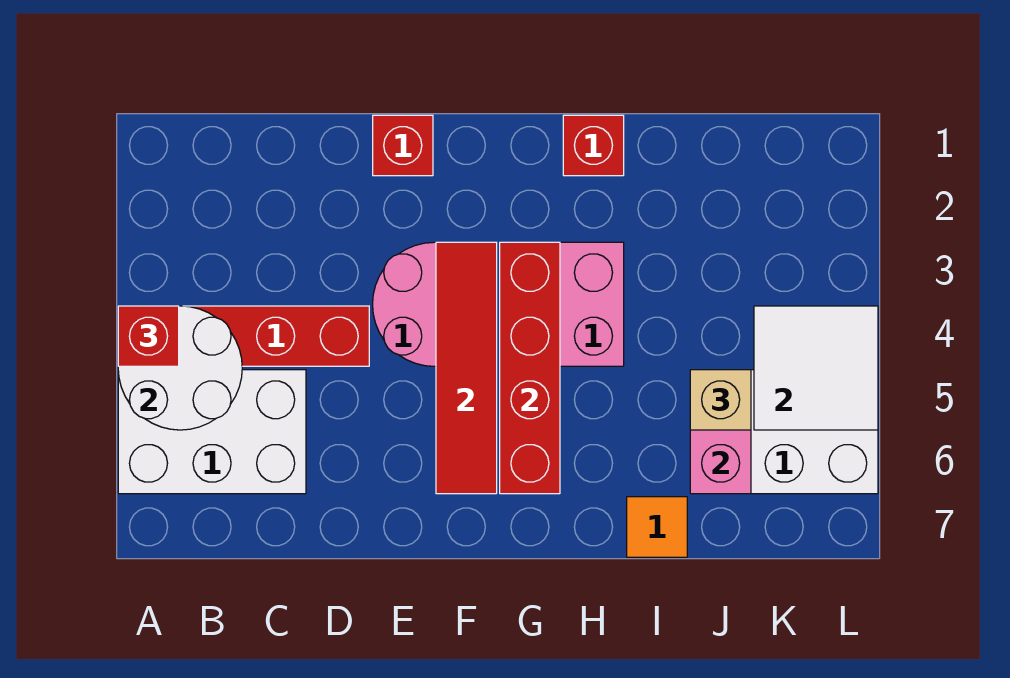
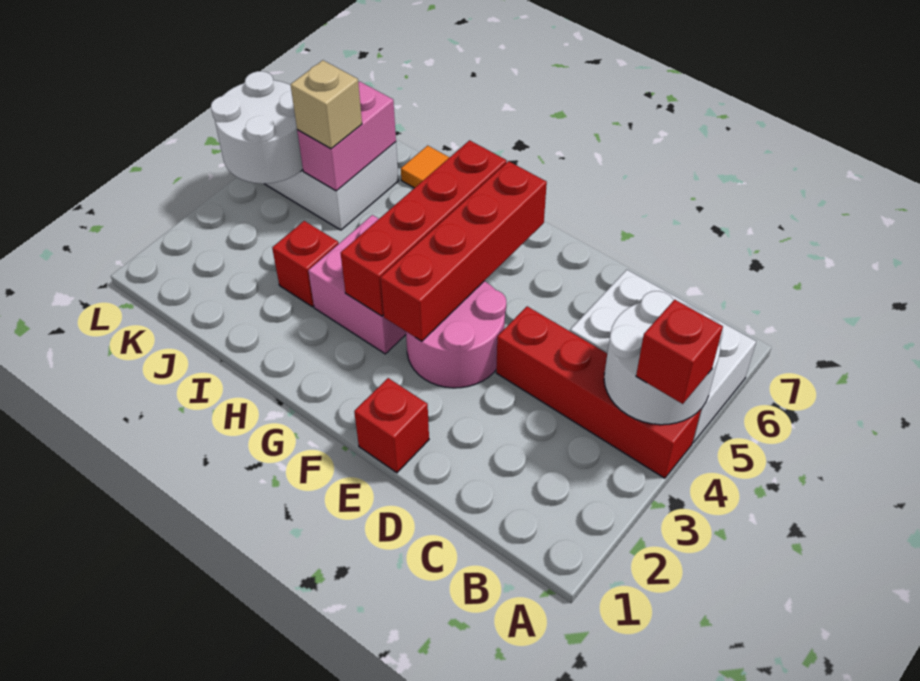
red 1x4 tile [436,242,497,494] -> red 1x4 brick [381,161,547,341]
red 1x1 brick [563,115,624,176] -> red 1x1 brick moved to [272,221,339,307]
white 2x2 tile [754,306,878,430] -> white 2x2 round brick [211,71,303,184]

